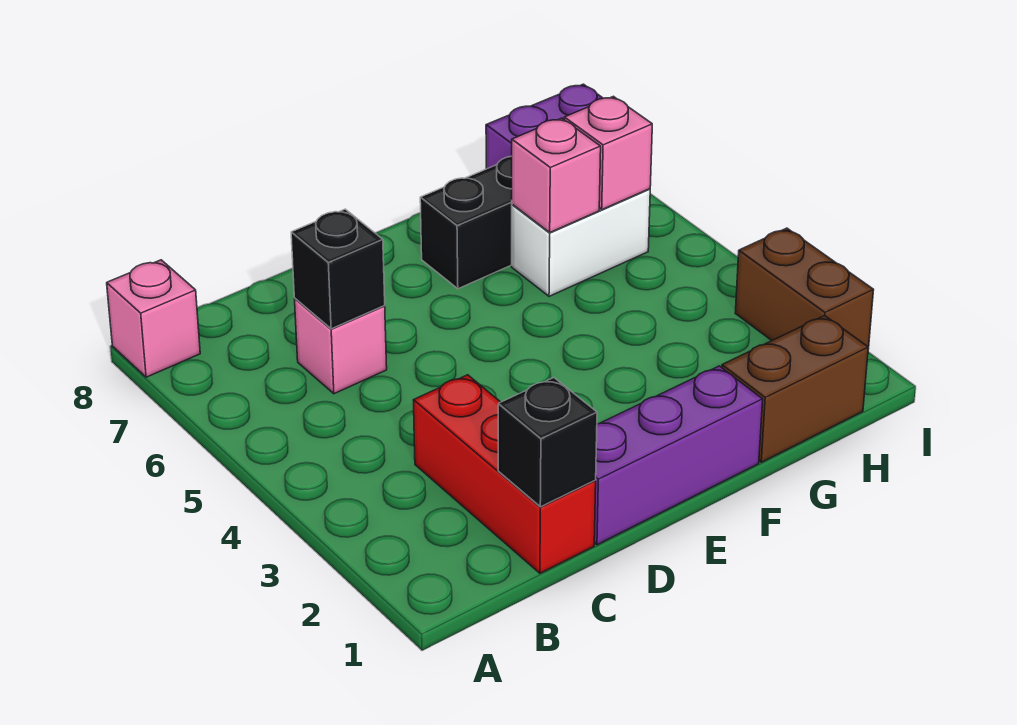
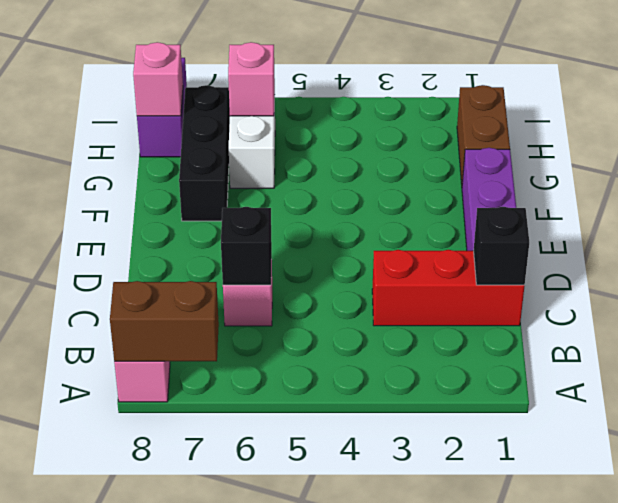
pink 1x1 brick [512,118,601,232] -> pink 1x1 brick moved to [133,42,183,116]
brown 1x2 brick [735,228,873,349] -> brown 1x2 brick moved to [110,281,219,361]

